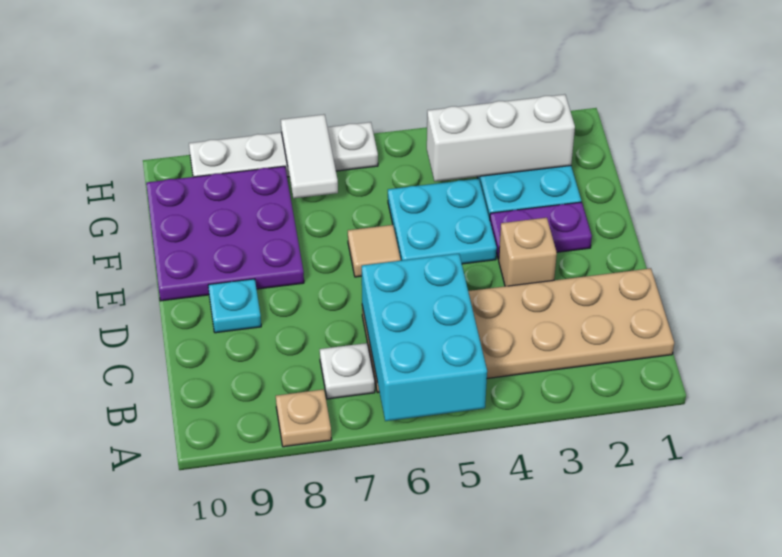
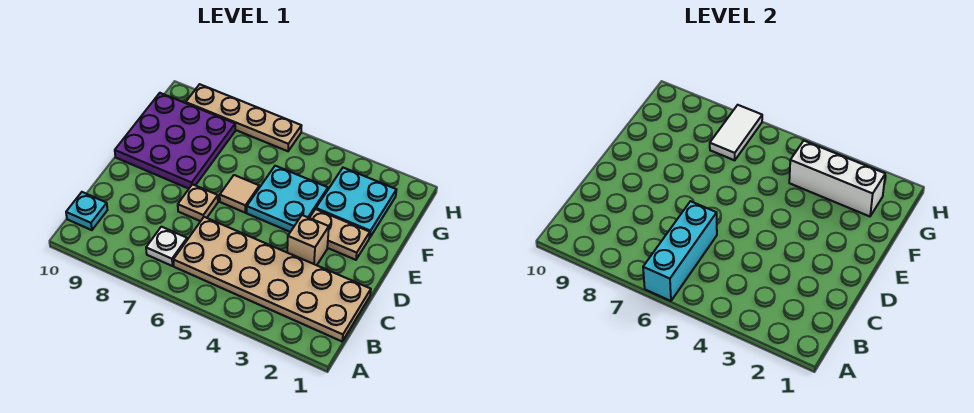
cyan 2x3 brick [362,254,487,421] -> cyan 1x3 brick [643,201,717,301]
tan 1x1 plate [276,389,331,447] -> tan 1x1 plate moved to [178,184,218,221]
cyan 1x1 plate [208,279,261,333] -> cyan 1x1 plate moved to [66,192,107,230]
purple 1x2 plate [490,202,592,259] -> tan 1x2 plate [310,209,370,260]
white 1x4 plate [189,122,378,177] -> tan 1x4 plate [186,84,301,151]

